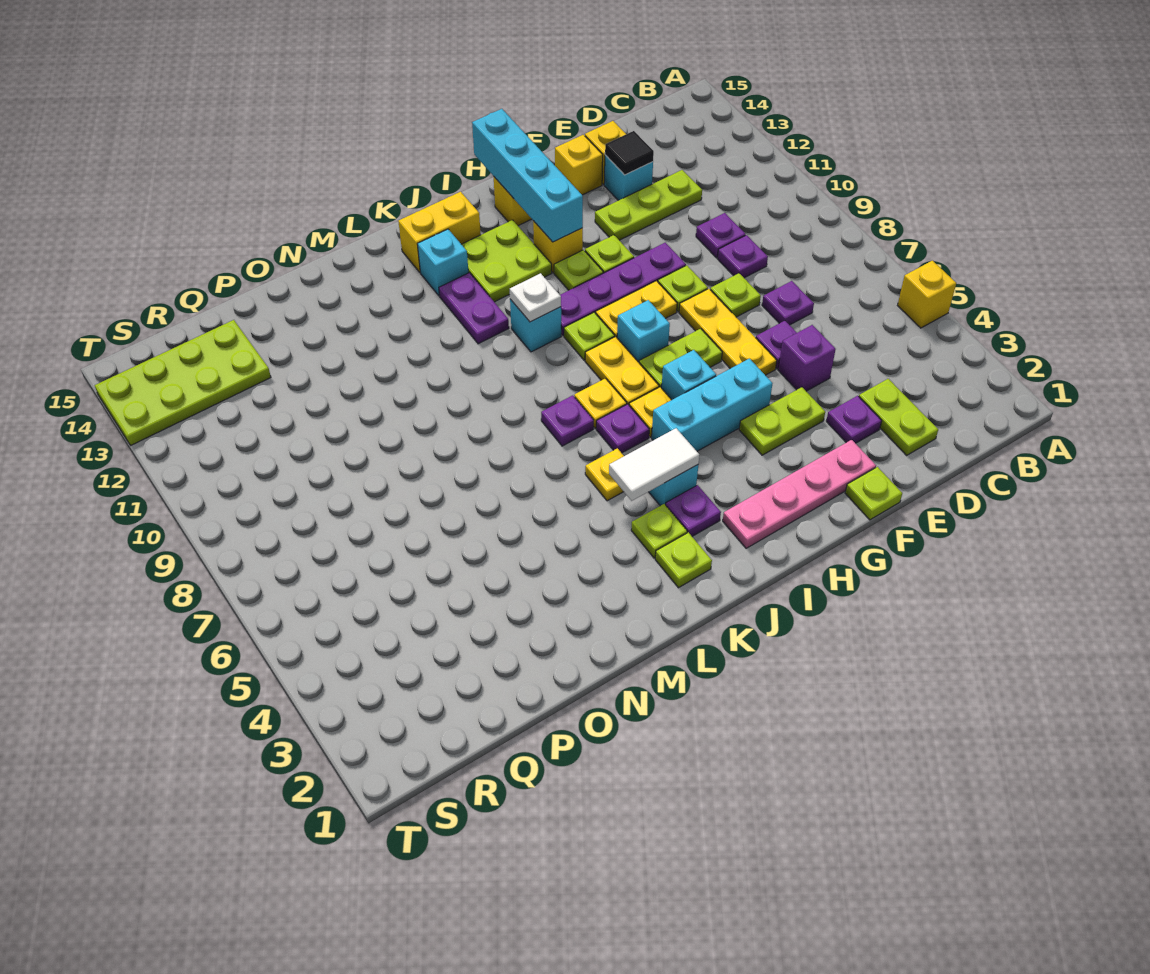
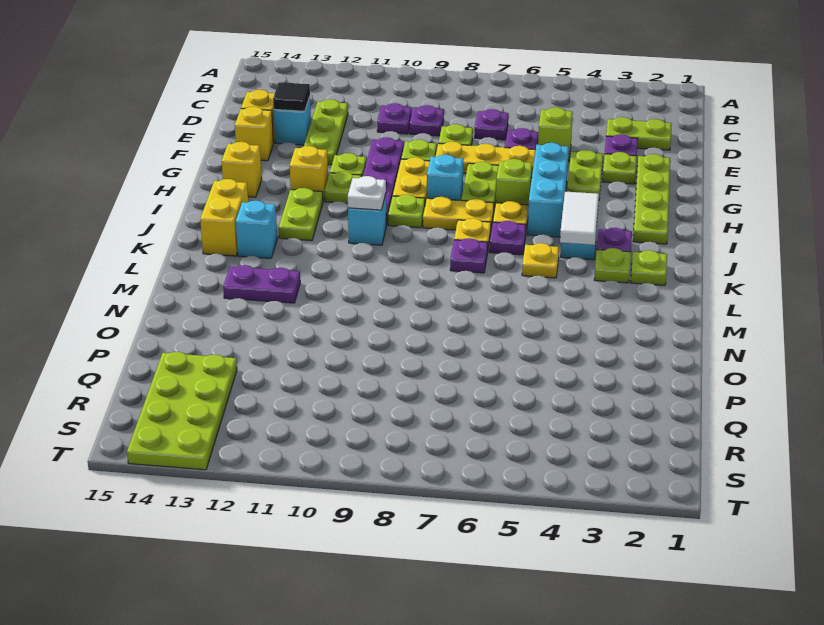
yellow 1x1 brick [898,261,956,328] -> none
purple 1x1 brick [778,325,836,391] -> lime 1x1 brick [538,107,573,162]
lime 1x1 plate [845,467,902,520] -> lime 1x1 plate moved to [603,152,637,184]
pink 1x4 plate [723,440,876,548] -> lime 1x4 plate [633,154,670,244]
cyan 1x1 brick [662,350,716,400] -> lime 1x1 brick [496,159,532,205]
cyan 1x4 brick [472,109,583,242] -> none
lime 2x2 plate [461,220,552,302] -> lime 1x2 plate [279,188,323,241]
purple 1x2 plate [439,273,509,344] -> purple 1x2 plate moved to [223,265,300,303]

